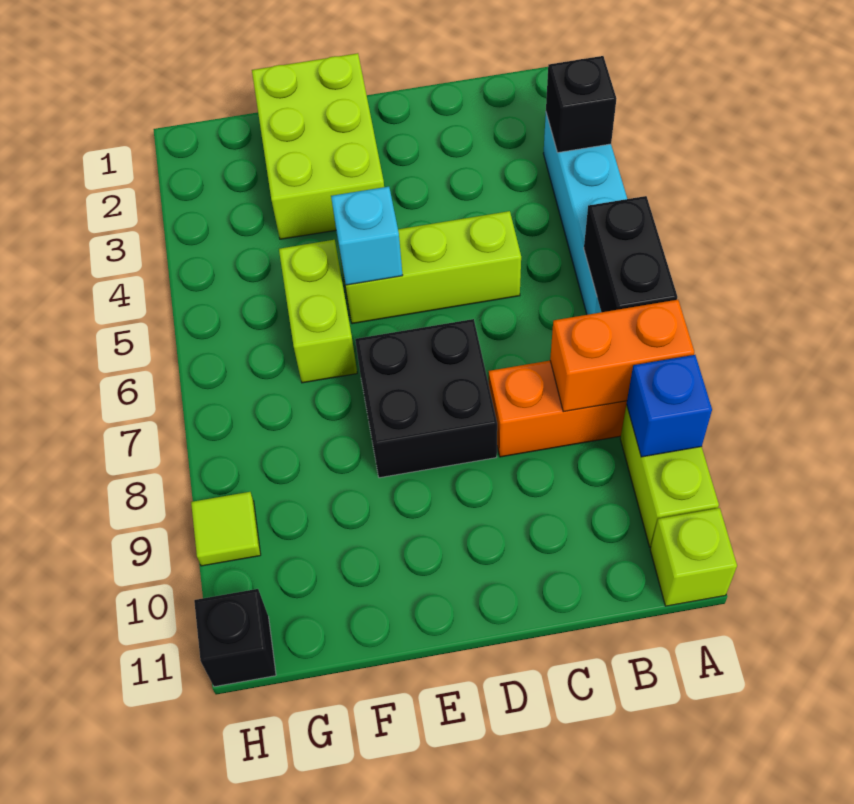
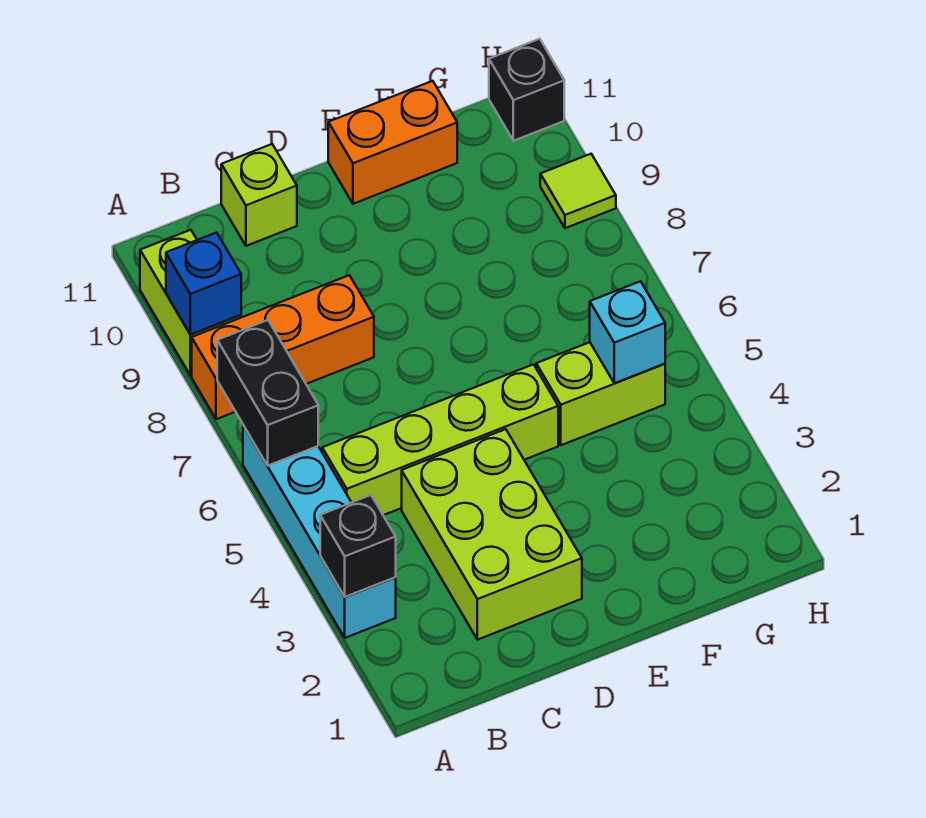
orange 1x2 brick [550,300,694,412] -> orange 1x2 brick moved to [328,81,457,204]
lime 1x1 brick [650,508,737,606] -> lime 1x1 brick moved to [221,144,297,246]
lime 1x3 brick [338,211,521,324] -> lime 1x4 brick [322,364,558,515]
black 2x2 brick [355,319,497,478] -> none
lime 2x3 brick [252,53,384,239] -> lime 2x3 brick moved to [402,429,582,640]
cyan 1x1 brick [331,187,403,285] -> cyan 1x1 brick moved to [590,281,665,383]
lime 1x2 brick [279,240,357,383] -> lime 1x2 brick turned to [536,342,665,445]

